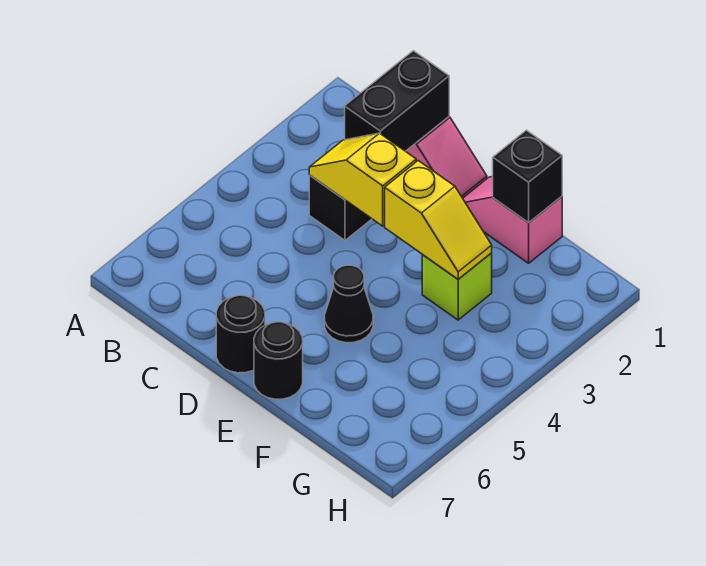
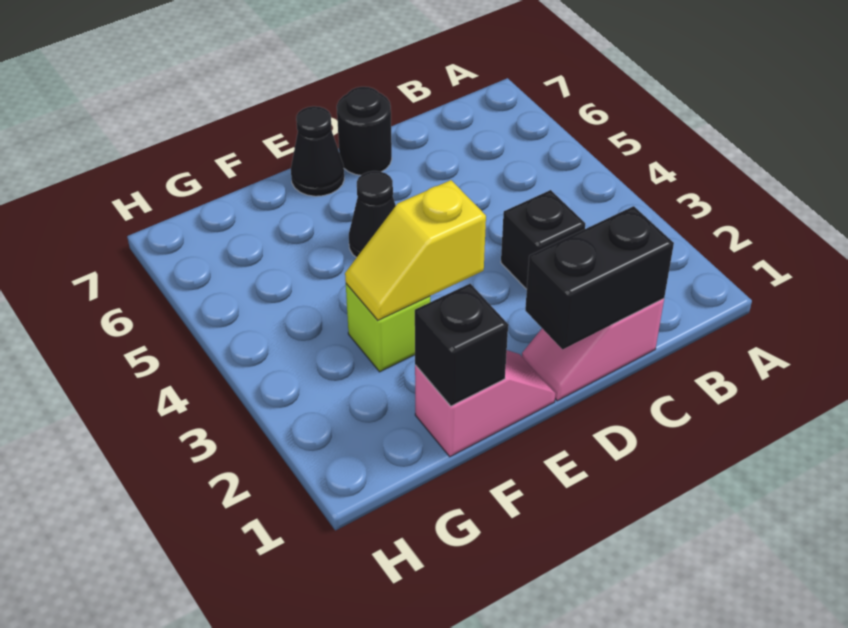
black 1x2 brick [345,51,449,151] -> black 1x2 brick turned to [525,206,674,349]
yellow 1x2 slope [309,133,416,226] -> none
black 1x1 round brick [254,322,303,399] -> black 1x1 cone [291,106,344,196]

